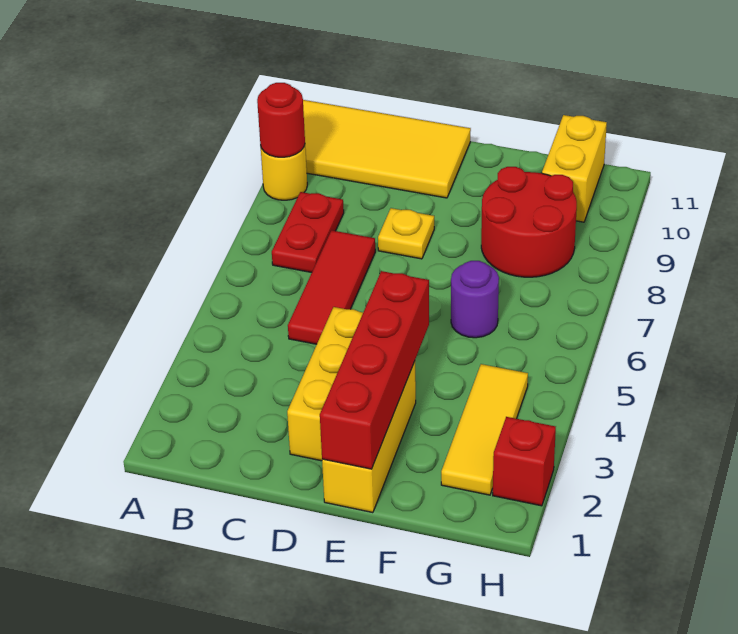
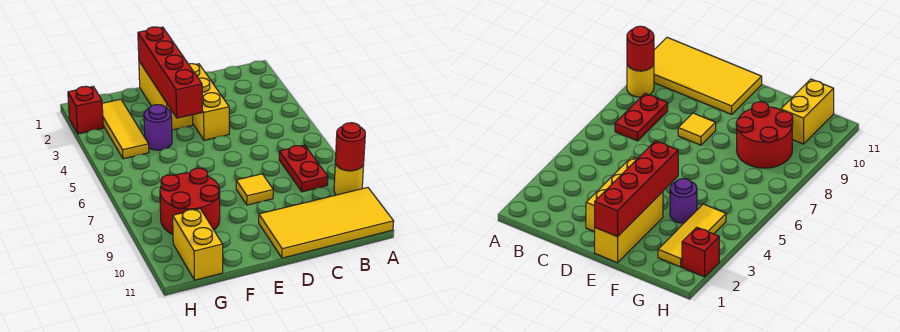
red 1x3 tile [288,230,375,344] -> none
yellow 1x1 plate [378,208,434,259] -> yellow 1x1 tile [236,174,273,205]
purple 1x1 round brick [451,261,499,338] -> purple 1x1 round brick moved to [144,105,172,150]

